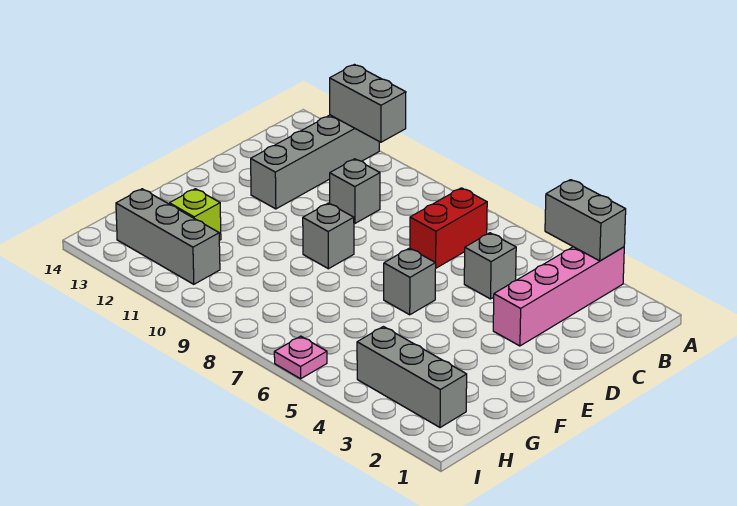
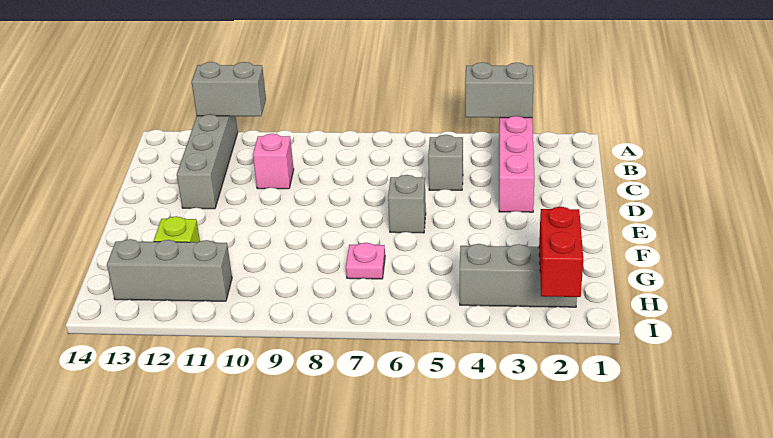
red 1x2 brick [410,188,487,268] -> red 1x2 brick moved to [539,207,583,297]
grey 1x1 brick [330,159,380,223] -> pink 1x1 brick [253,134,294,189]
grey 1x1 brick [303,203,354,269] -> none
pink 1x1 plate [274,336,327,379] -> pink 1x1 plate moved to [346,243,385,279]

